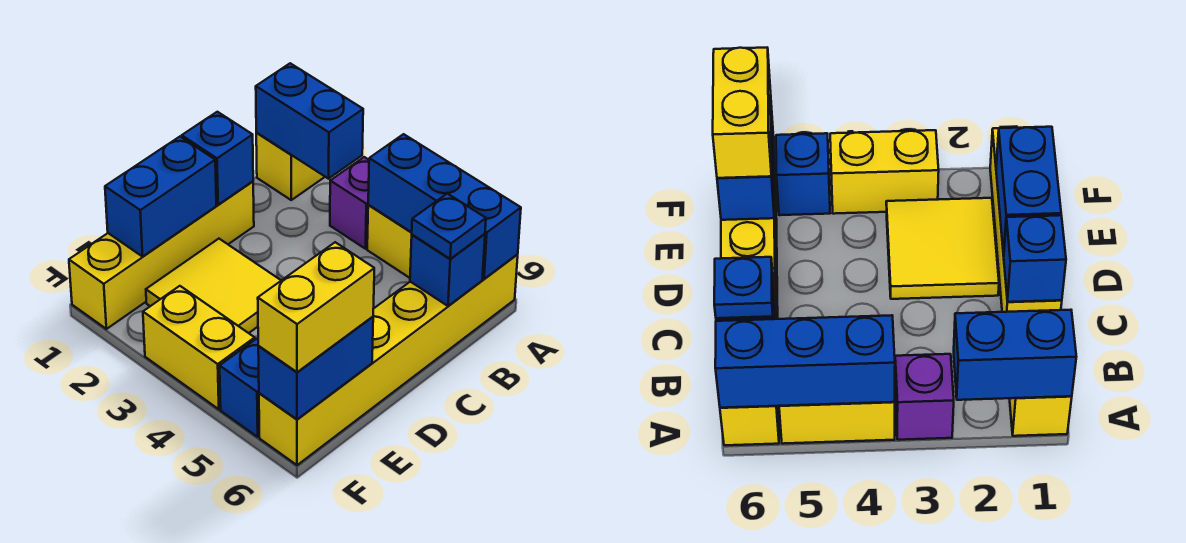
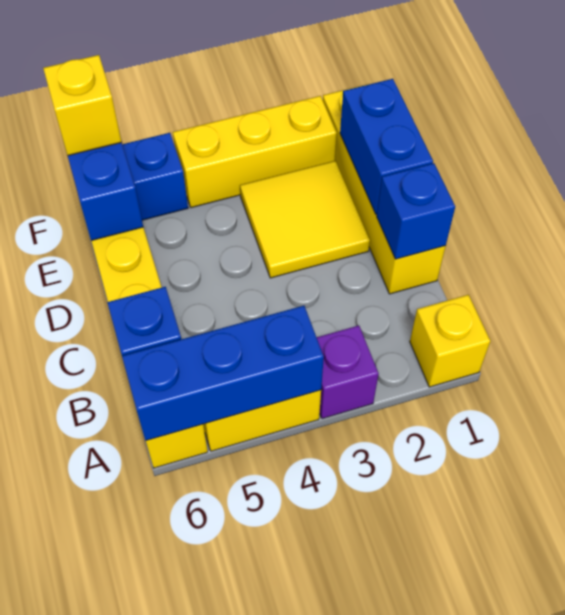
blue 1x2 brick [256,63,363,179] -> none
blue 1x1 plate [412,194,486,259] -> none
yellow 1x2 brick [258,242,374,372] -> yellow 1x1 brick [43,55,121,155]
yellow 1x2 brick [143,286,255,409] -> yellow 1x3 brick [173,96,337,208]

